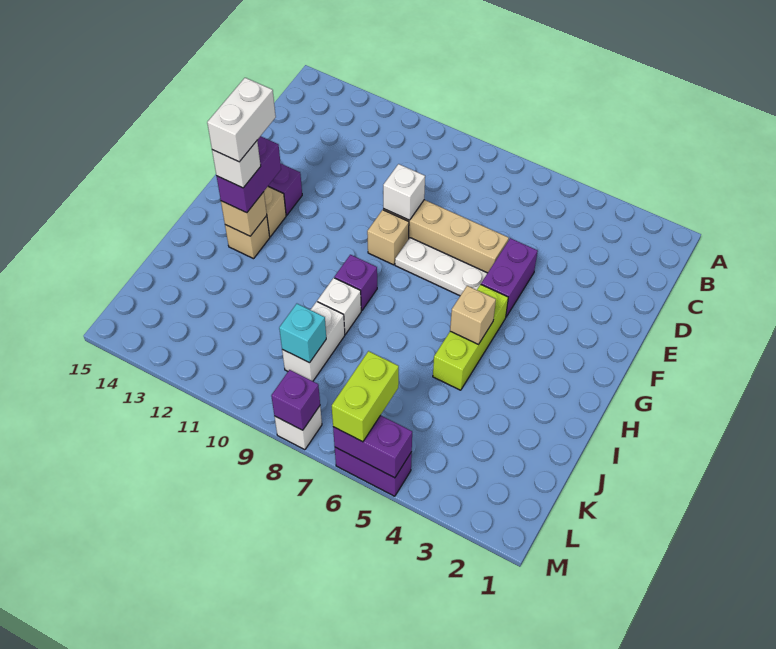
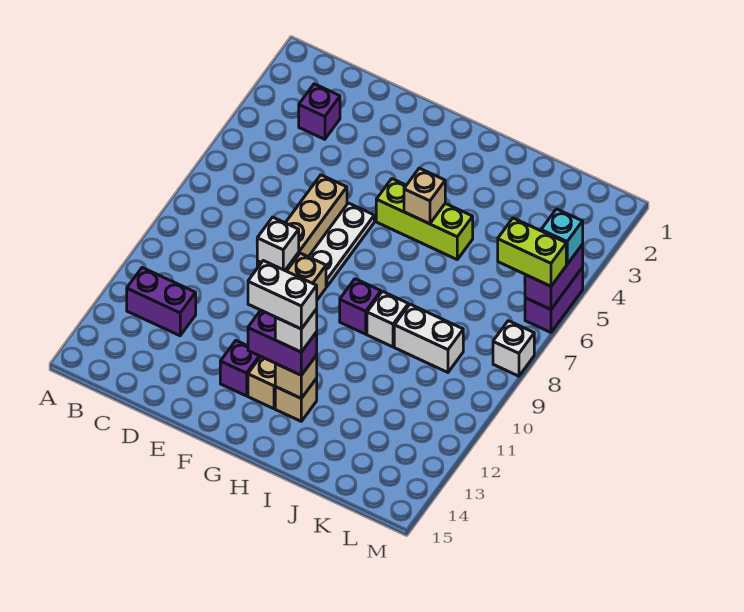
purple 1x2 brick [481,238,538,317] -> purple 1x2 brick moved to [127,268,196,336]
cyan 1x1 brick [279,304,326,363] -> cyan 1x1 brick moved to [541,209,583,264]
purple 1x1 brick [271,370,320,430] -> purple 1x1 brick moved to [299,84,340,139]

